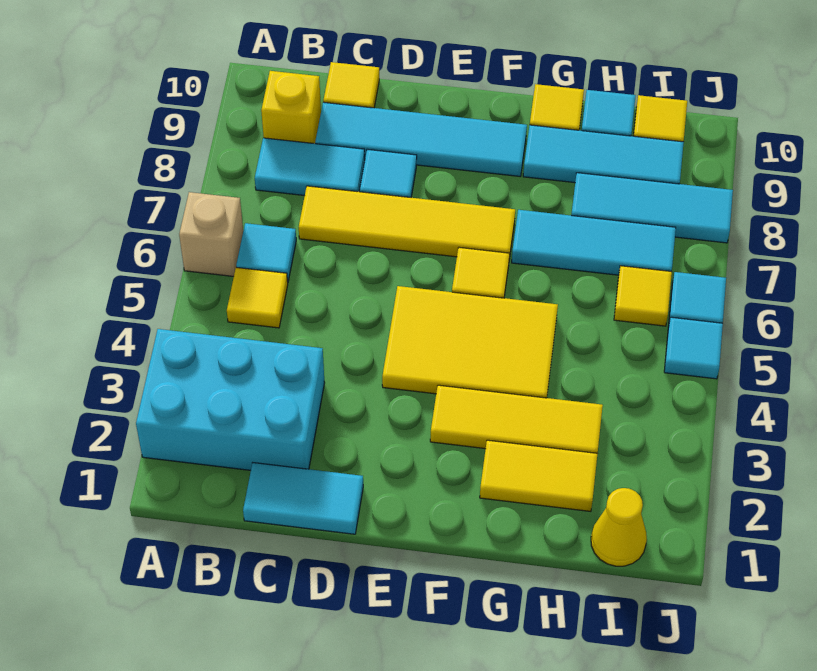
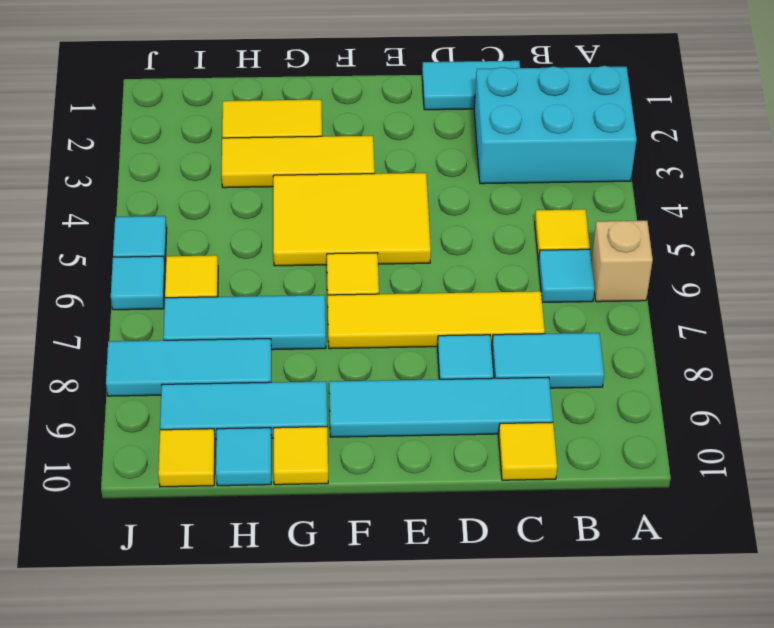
yellow 1x1 brick [261,71,321,144] -> none
yellow 1x1 cone [591,488,647,566] -> none

